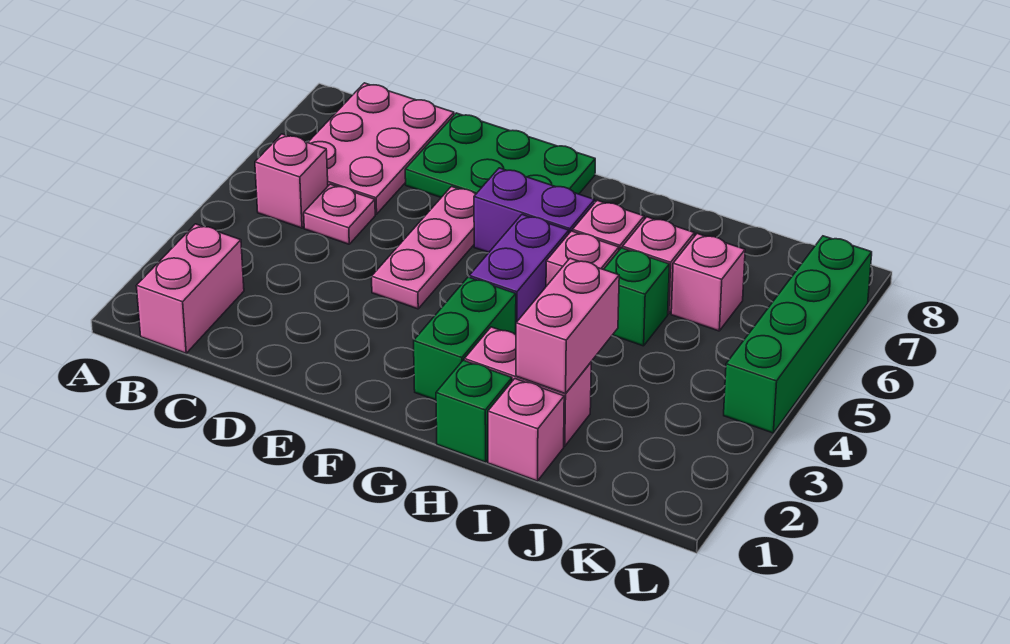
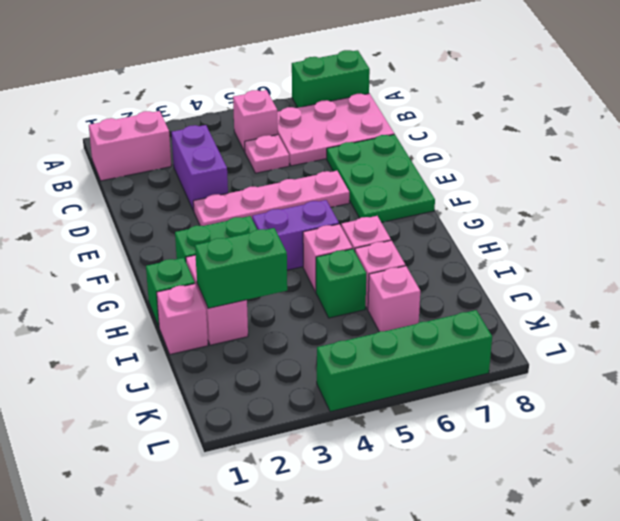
none -> green 1x2 brick [292,50,370,108]
pink 1x3 plate [372,187,476,309] -> pink 1x4 plate [193,171,349,226]
purple 1x2 brick [474,168,595,253] -> purple 1x2 brick moved to [171,125,228,211]
pink 1x2 brick [516,258,619,394] -> green 1x2 brick [195,228,287,308]

